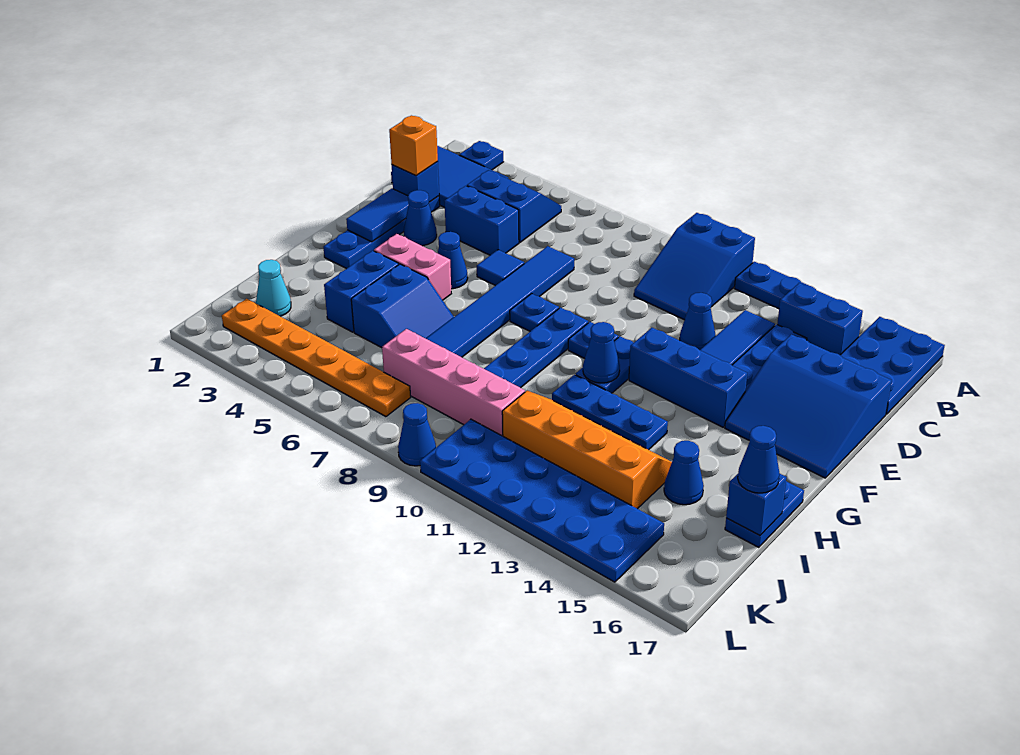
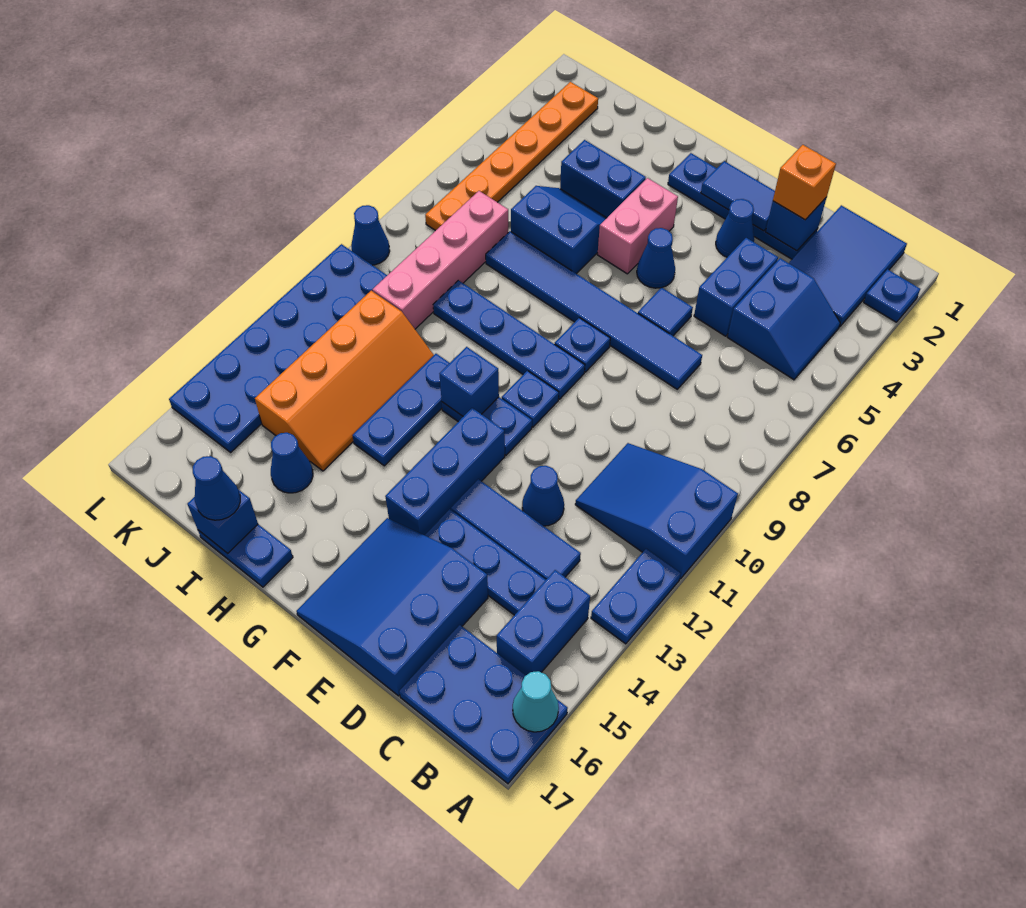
blue 1x1 cone [583,322,620,383] -> blue 1x1 brick [440,347,499,416]
blue 2x2 slope [351,264,454,348] -> blue 2x2 slope turned to [511,186,606,274]
cyan 1x1 cone [256,260,291,316] -> cyan 1x1 cone moved to [513,671,559,732]

